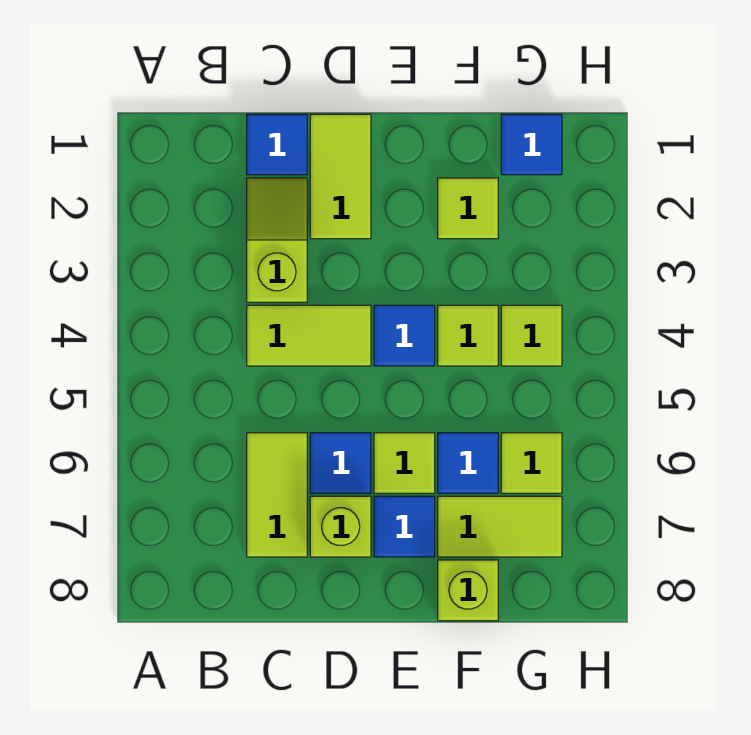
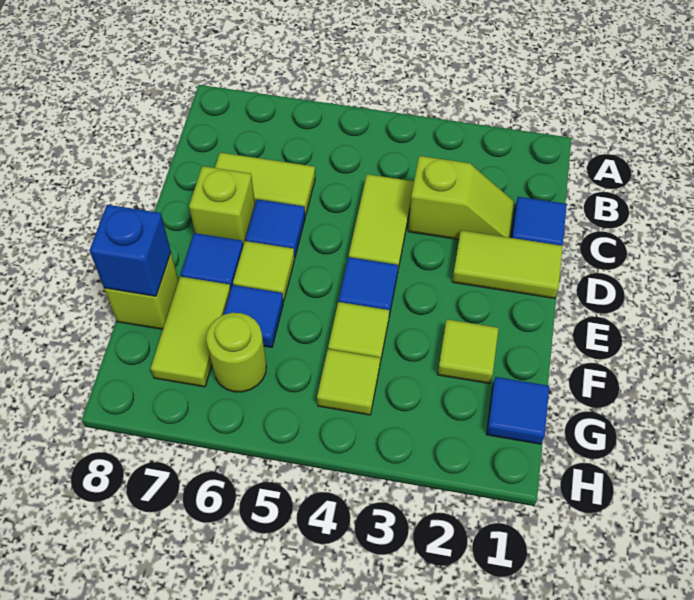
none -> blue 1x1 brick [90,205,171,296]
lime 1x1 tile [501,433,562,493] -> lime 1x1 round brick [206,313,266,392]

